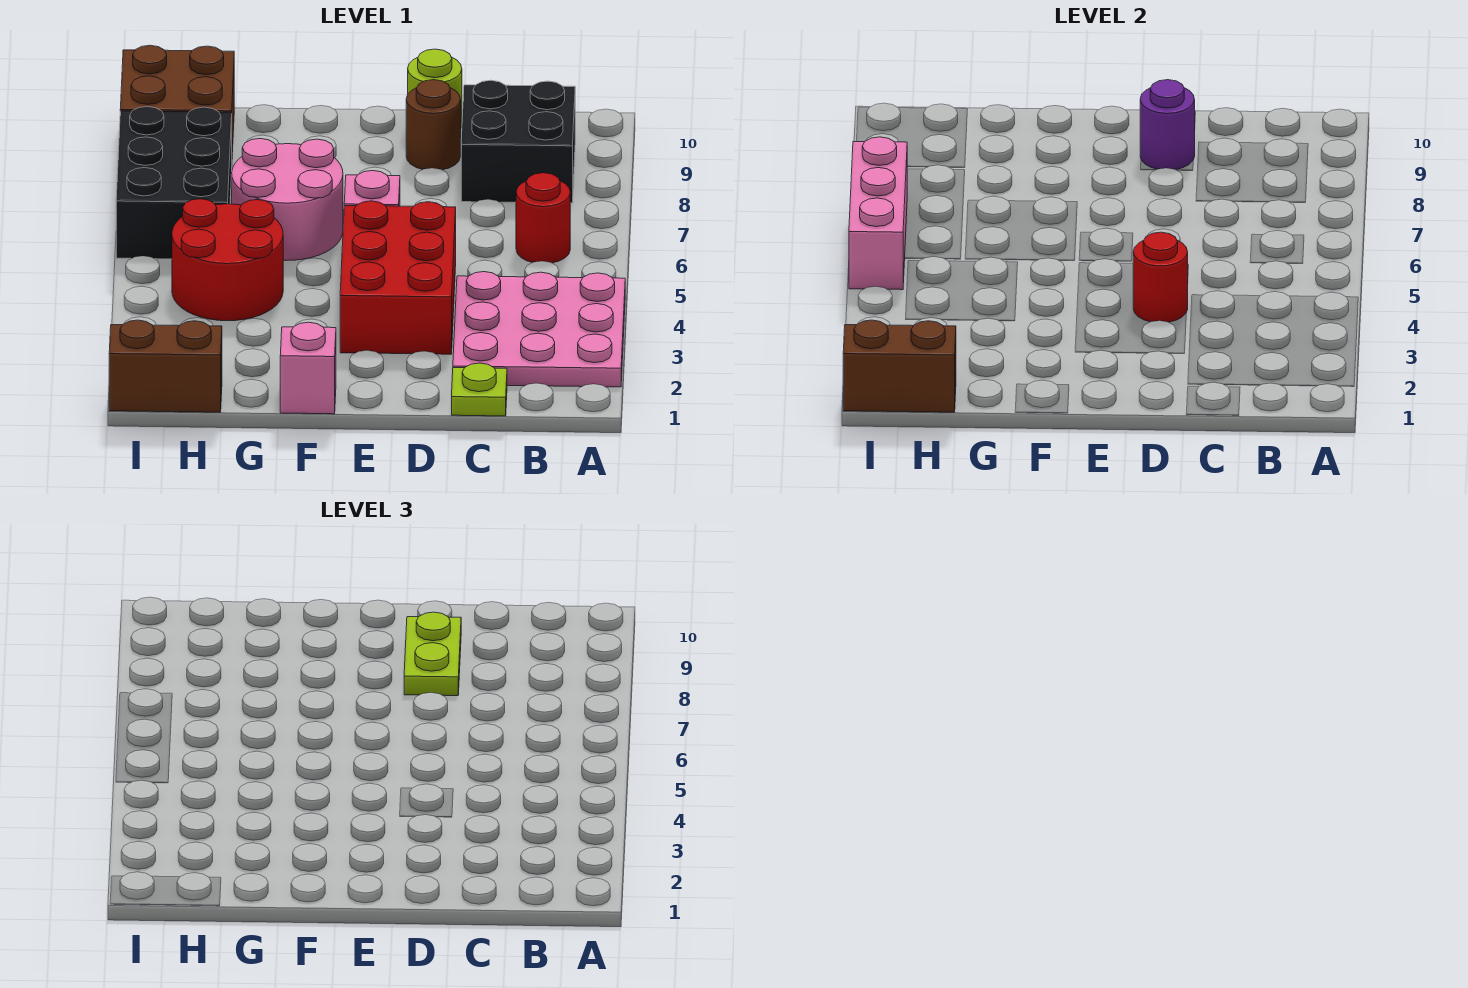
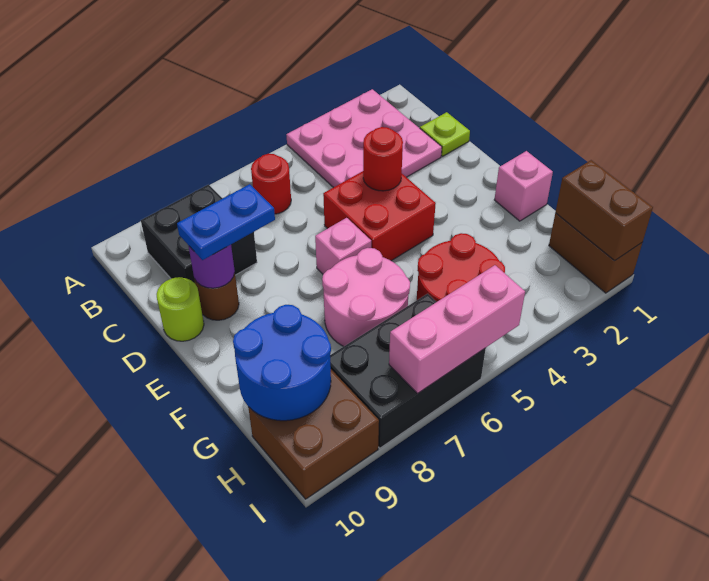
red 2x3 brick [340,201,456,354] -> red 2x2 brick [323,171,436,261]
lime 1x2 plate [404,612,461,696] -> blue 1x2 plate [177,184,275,260]
none -> blue 2x2 round brick [233,305,331,421]

